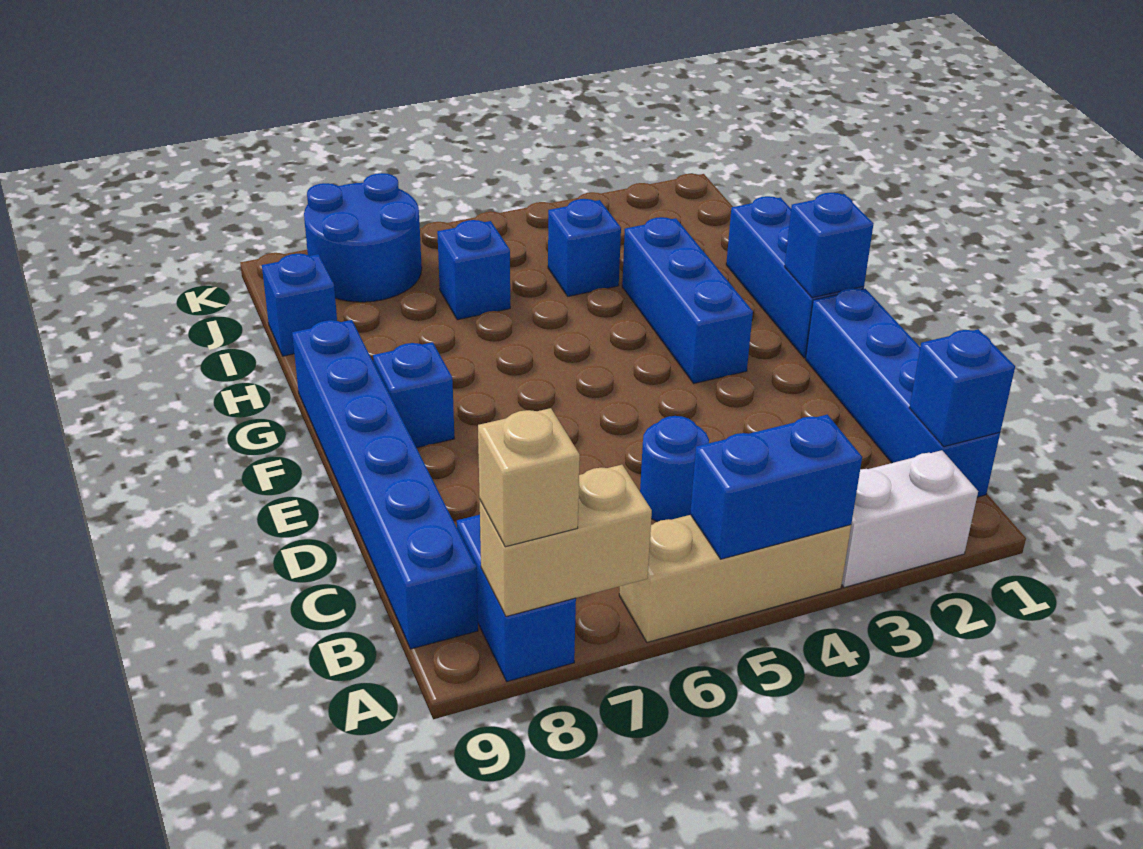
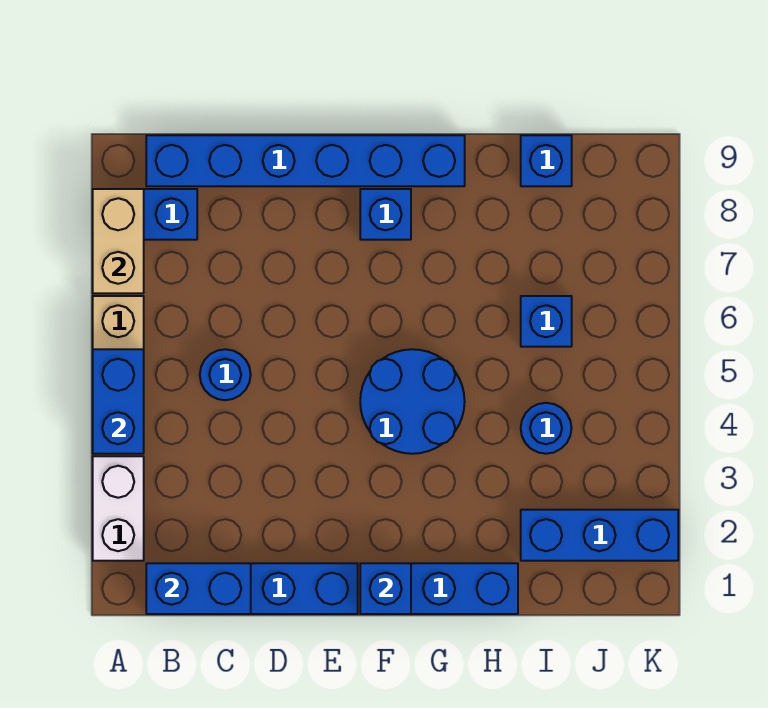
tan 1x1 brick [478,408,580,547] -> none
blue 1x1 brick [909,329,1015,447] -> blue 1x2 brick [146,563,251,614]
blue 1x3 brick [622,217,753,383] -> blue 1x3 brick moved to [521,510,678,561]
blue 1x1 brick [548,199,621,296] -> blue 1x1 round brick [521,403,572,454]
blue 2x2 round brick [304,173,422,302] -> blue 2x2 round brick moved to [360,349,465,454]

